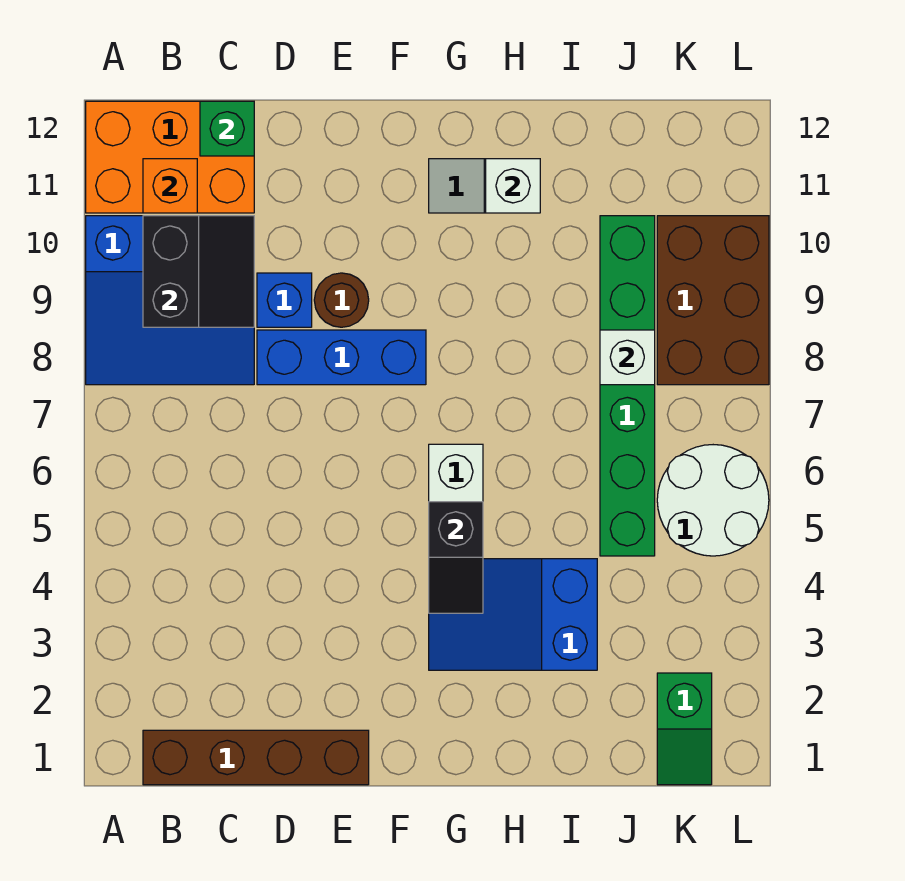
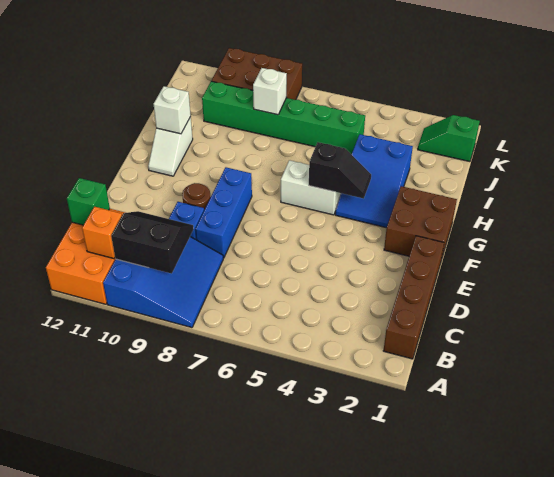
none -> brown 2x2 brick [384,186,457,260]
green 1x2 slope [657,673,712,785] -> green 1x2 slope turned to [418,115,480,162]
white 2x2 round brick [657,445,769,556] -> none

